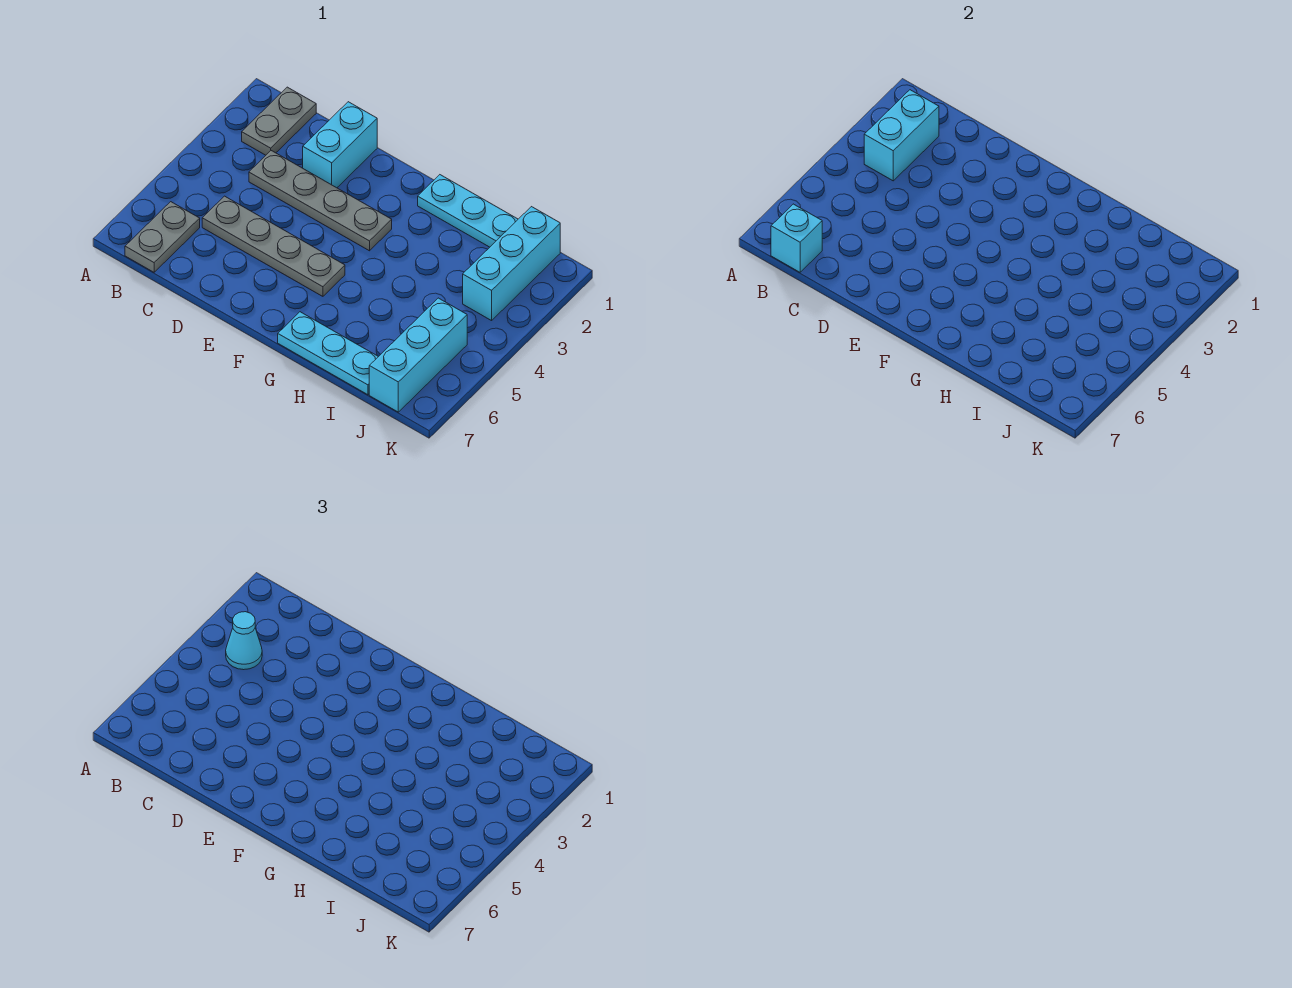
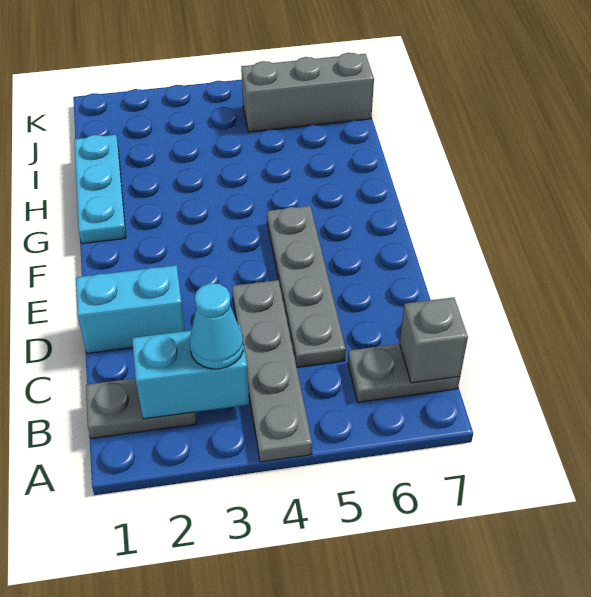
cyan 1x1 brick [771,204,822,272] -> grey 1x1 brick [400,297,468,383]
grey 1x4 plate [249,151,392,251] -> grey 1x4 plate moved to [232,280,312,462]
cyan 1x3 plate [278,312,378,395] -> none
cyan 1x3 brick [463,207,560,321] -> none
cyan 1x3 brick [369,298,467,412] -> grey 1x3 brick [241,53,374,132]

